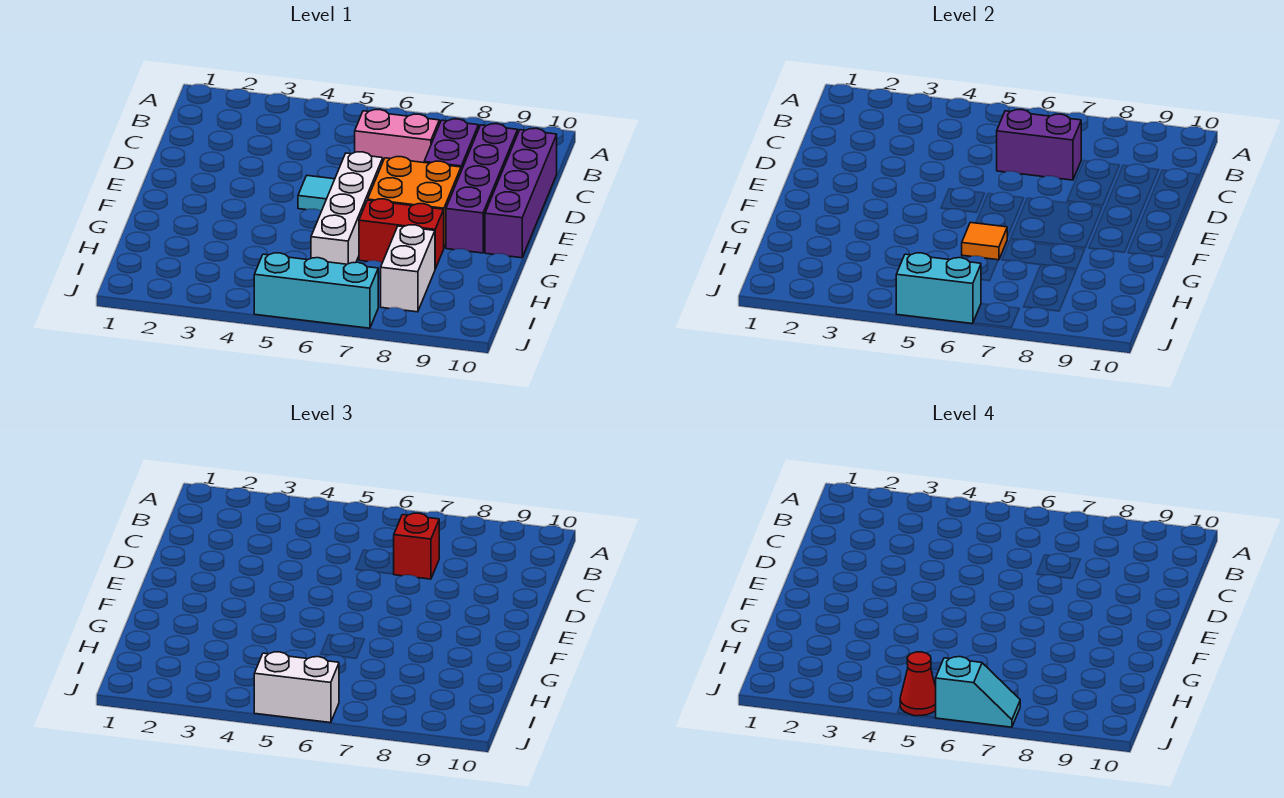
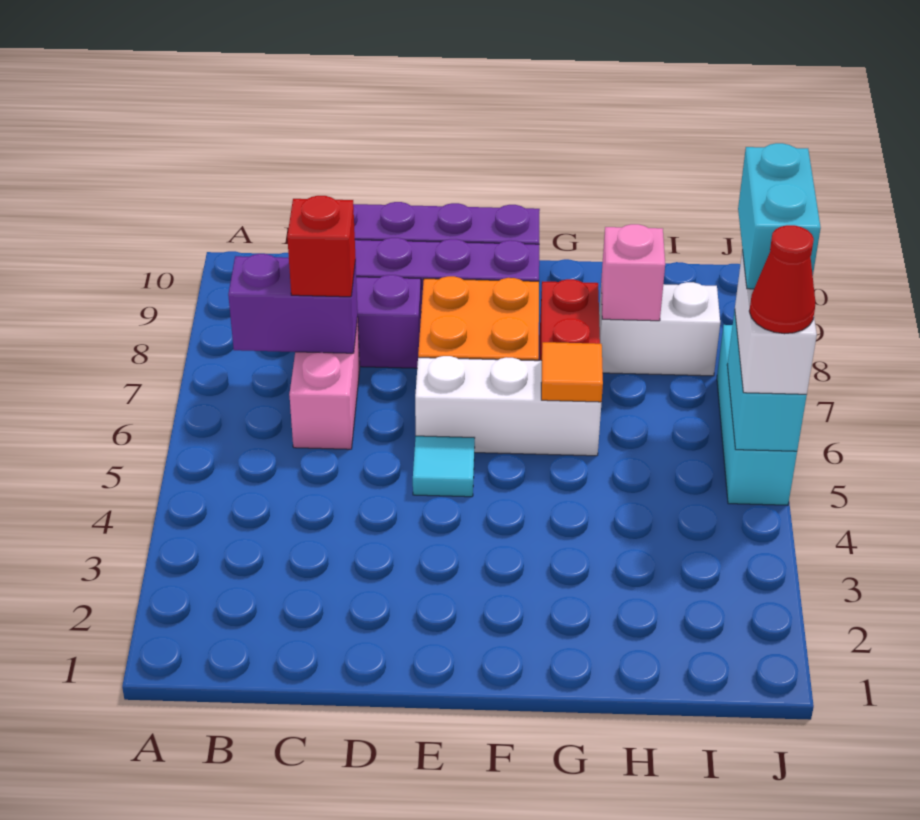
purple 1x2 brick [997,110,1081,180] -> purple 1x2 brick turned to [228,254,358,353]
white 1x4 brick [311,152,383,264] -> white 1x3 brick [415,356,602,456]
none -> pink 1x1 brick [601,224,665,321]
cyan 1x2 slope [935,657,1020,727] -> cyan 1x2 brick [738,143,821,289]

